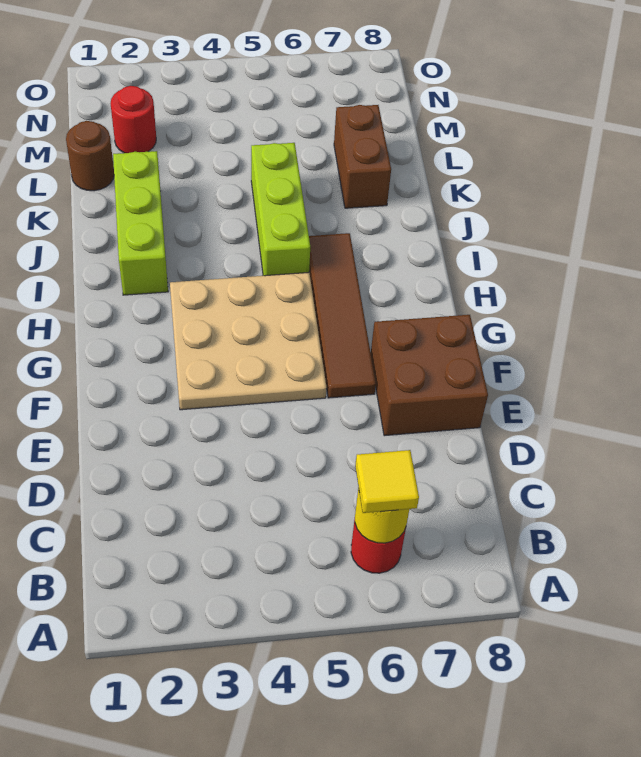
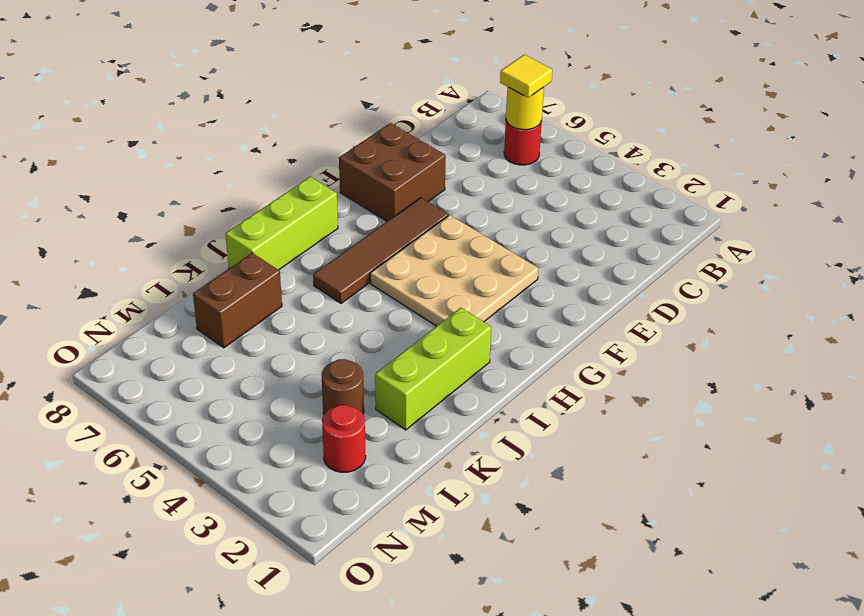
lime 1x3 brick [251,143,310,276] -> lime 1x3 brick moved to [226,177,338,270]
brown 1x1 round brick [66,121,114,191] -> brown 1x1 round brick moved to [322,359,364,414]

